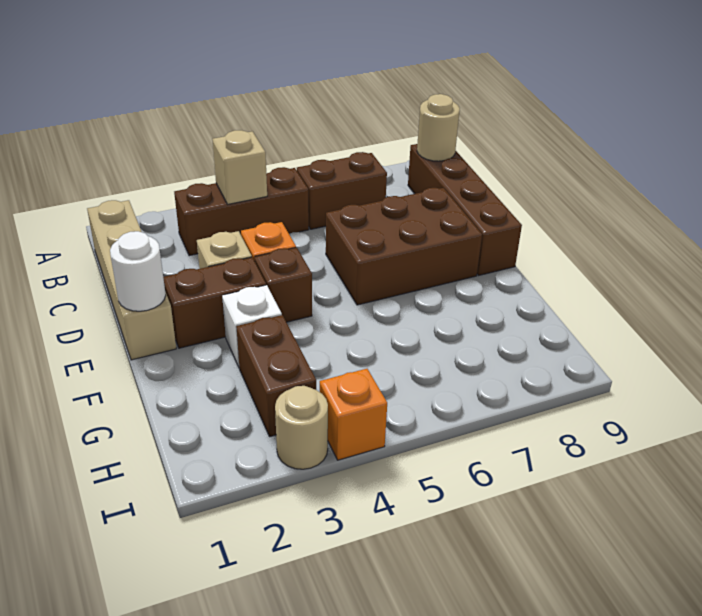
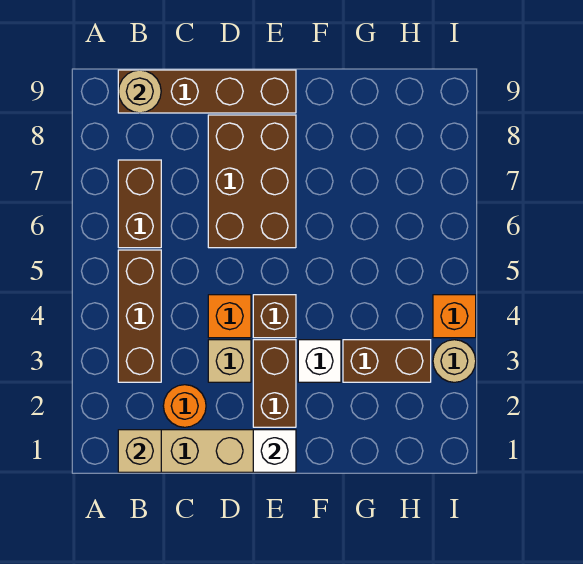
tan 1x1 brick [212,130,267,204] -> tan 1x1 brick moved to [118,430,161,472]
none -> orange 1x1 round brick [163,385,206,427]
white 1x1 round brick [110,231,166,311] -> white 1x1 brick [253,430,296,472]

